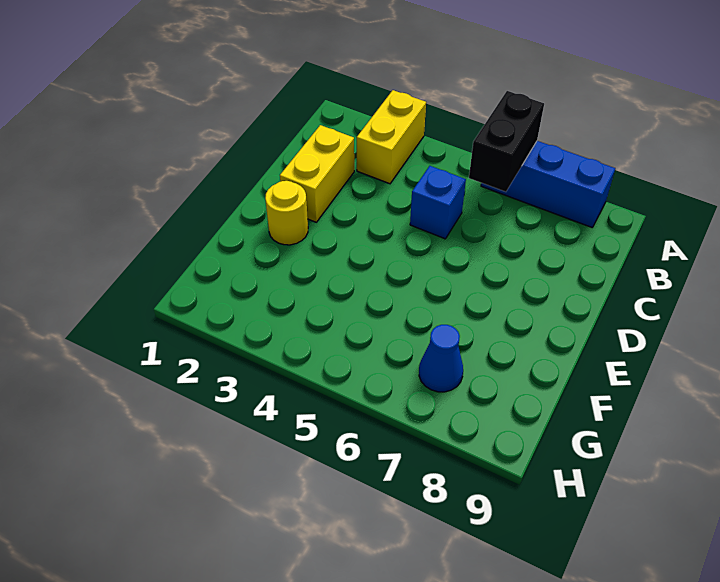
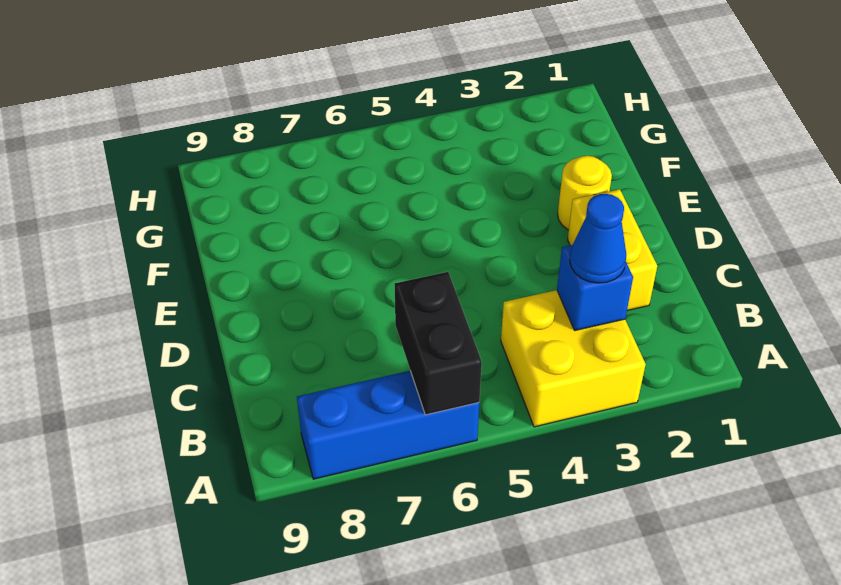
yellow 1x2 brick [357,90,426,184] -> yellow 2x2 brick [501,290,646,427]
blue 1x1 brick [410,166,466,239] -> blue 1x1 brick moved to [557,245,633,330]
blue 1x1 cone [419,325,463,392] -> blue 1x1 cone moved to [570,194,626,283]

